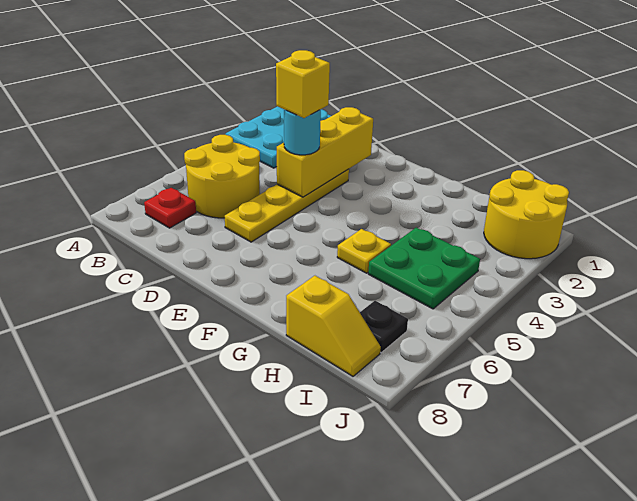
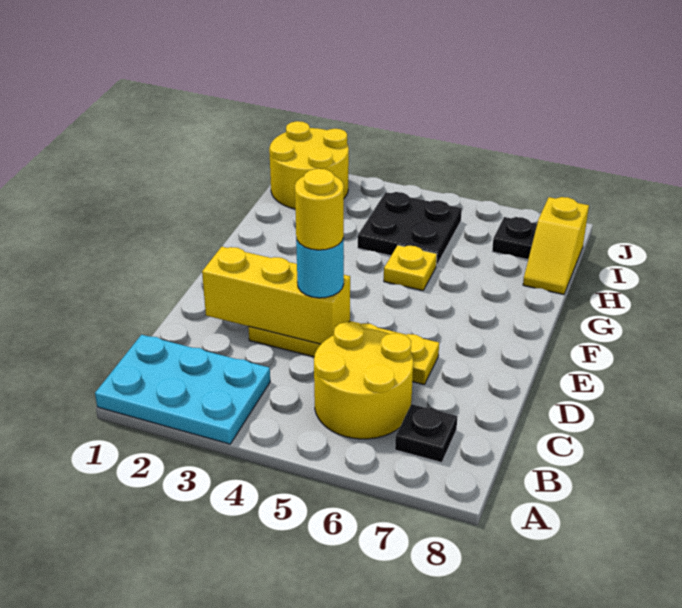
red 1x1 plate [144,188,196,228] -> black 1x1 plate [395,404,458,463]
yellow 1x1 brick [276,50,330,118] -> yellow 1x1 round brick [295,169,344,250]
green 2x2 plate [368,228,480,309] -> black 2x2 plate [358,192,462,266]
yellow 1x2 slope [286,276,381,376] -> yellow 1x2 slope turned to [523,197,589,294]

